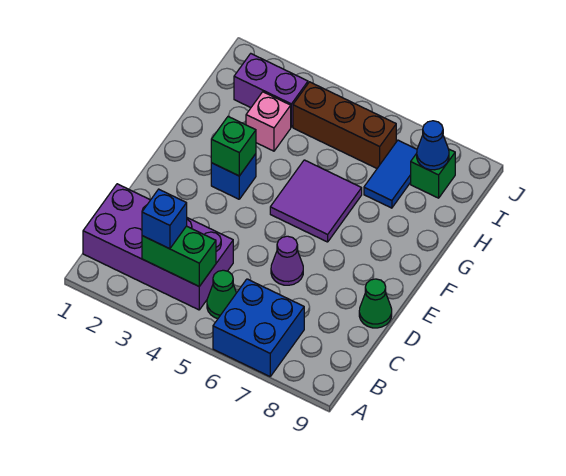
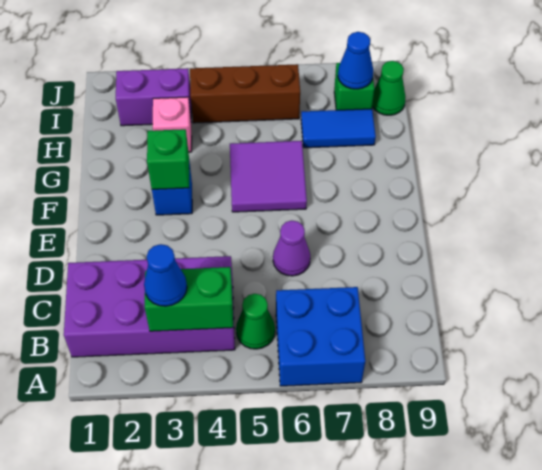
blue 1x1 brick [142,189,187,249] -> blue 1x1 cone [144,244,187,306]
green 1x1 cone [359,279,392,328] -> green 1x1 cone moved to [372,61,405,115]
blue 1x2 tile [364,140,417,208] -> blue 1x2 tile turned to [301,109,376,148]

